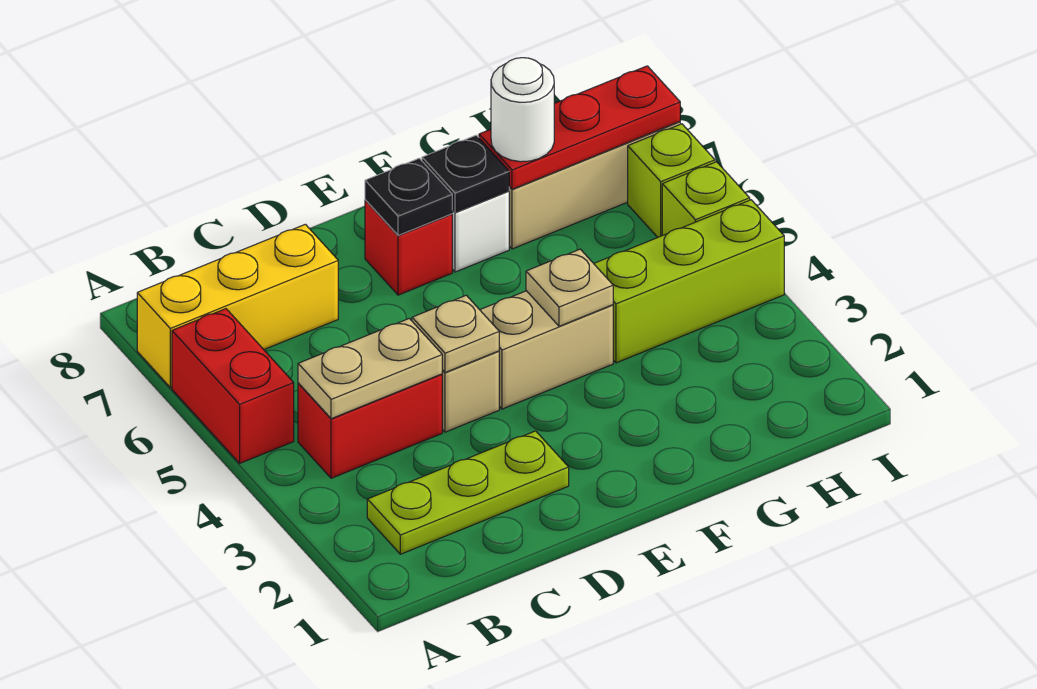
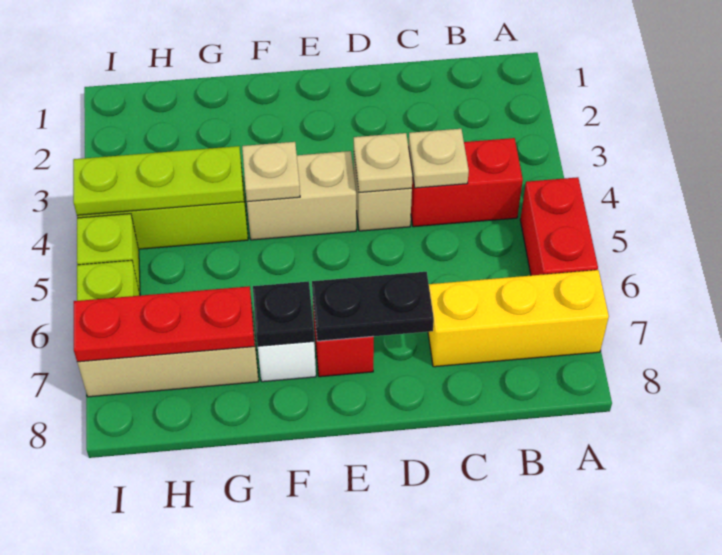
lime 1x3 plate [367,431,569,554] -> lime 1x3 plate moved to [73,146,244,215]
tan 1x2 plate [298,318,442,419] -> tan 1x1 plate [408,129,469,188]
black 1x1 plate [365,158,452,235] -> black 1x2 plate [312,272,434,341]
white 1x1 round brick [491,58,554,162] -> none

